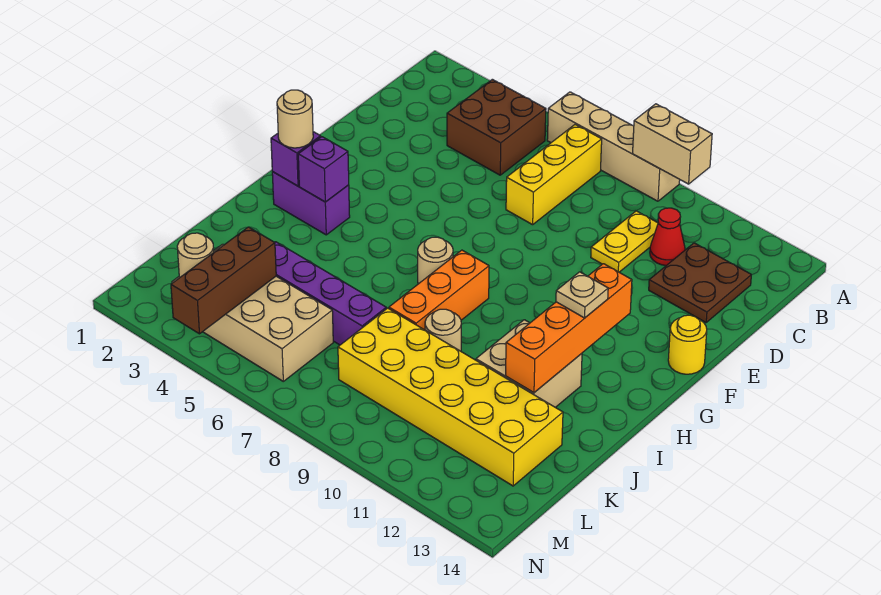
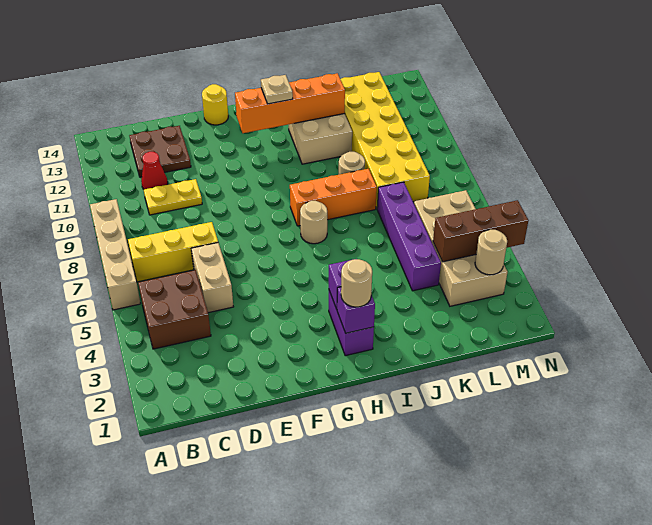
tan 1x2 brick [633,104,712,184] -> tan 1x2 brick moved to [191,242,233,313]

